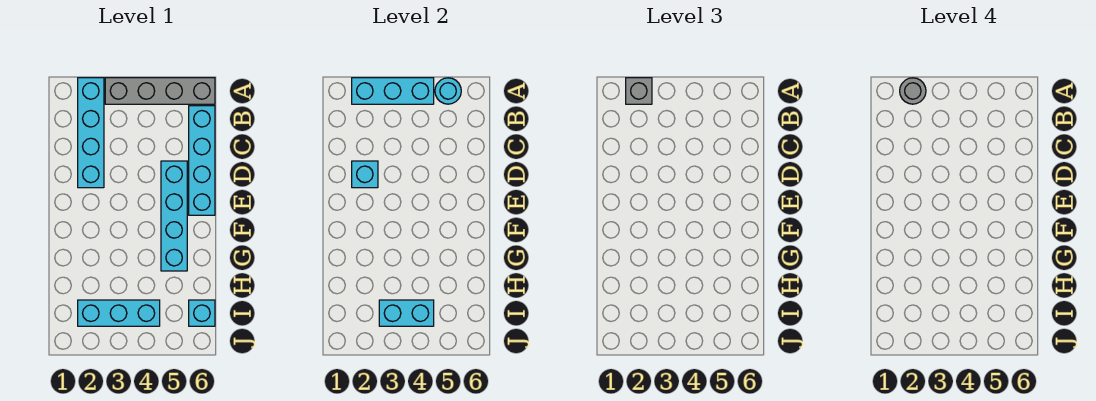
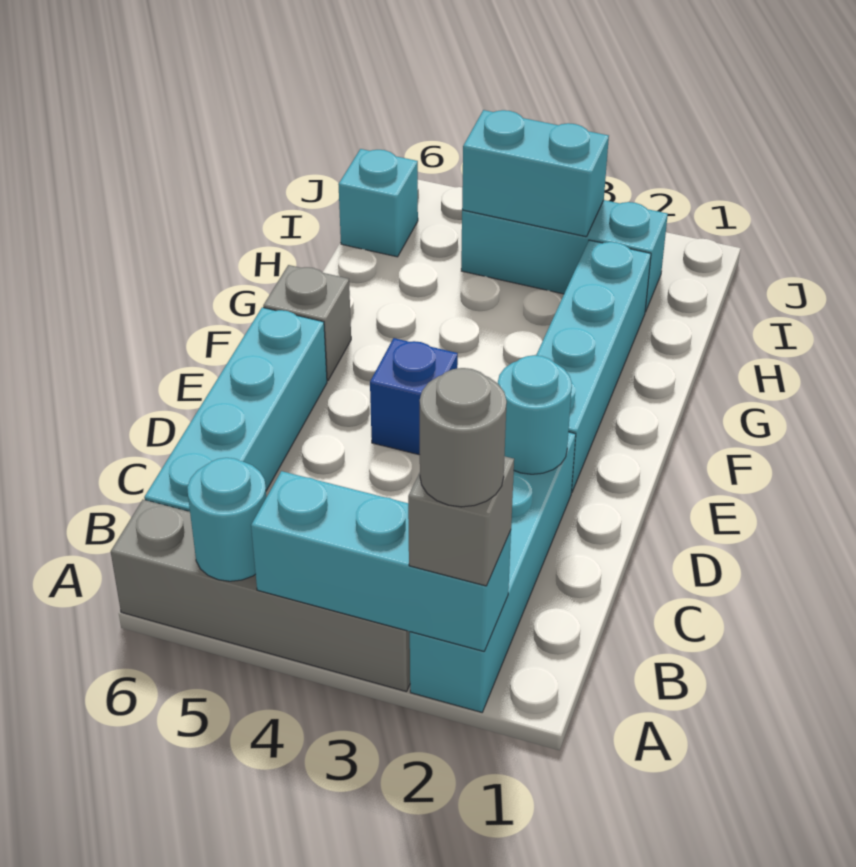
cyan 1x1 brick [352,161,378,188] -> cyan 1x1 round brick [498,355,572,474]
cyan 1x4 brick [161,161,187,271] -> cyan 1x4 brick moved to [536,240,651,492]
none -> blue 1x1 brick [370,338,458,455]
none -> grey 1x1 brick [263,265,351,381]

